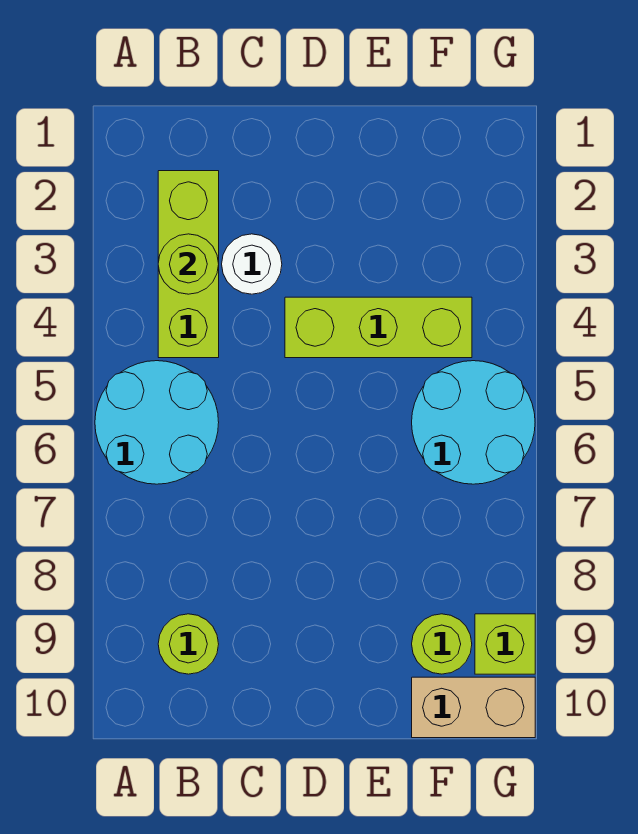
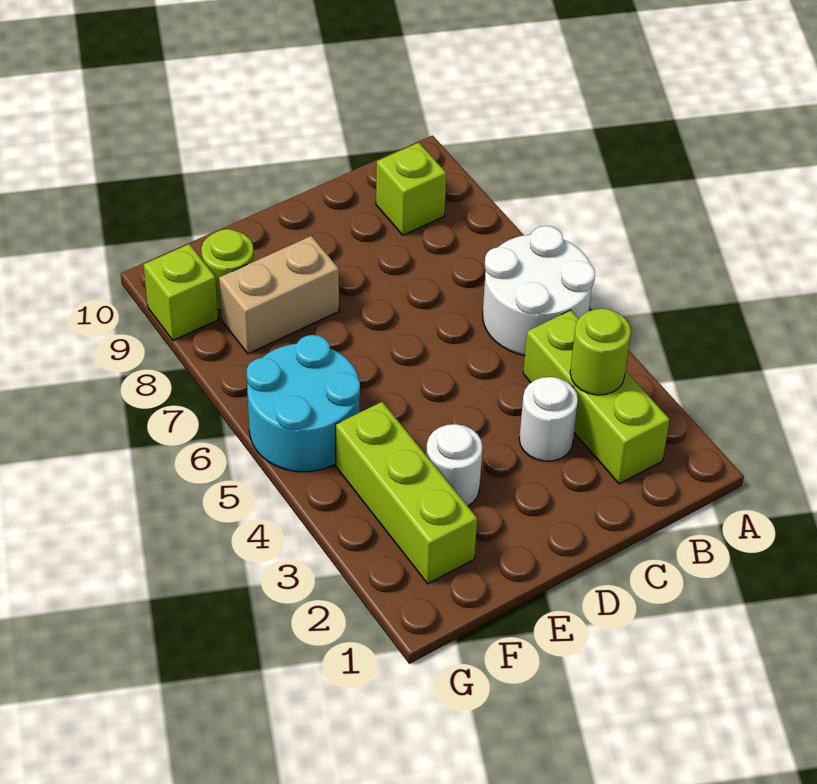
cyan 2x2 round brick [95,361,219,484] -> white 2x2 round brick [483,226,595,356]
lime 1x1 round brick [158,614,219,674] -> lime 1x1 brick [376,143,446,235]
lime 1x3 brick [285,297,472,358] -> lime 1x3 brick turned to [336,402,477,584]
none -> white 1x1 round brick [426,424,482,506]
tan 1x2 brick [412,677,535,738] -> tan 1x2 brick moved to [219,236,339,354]

